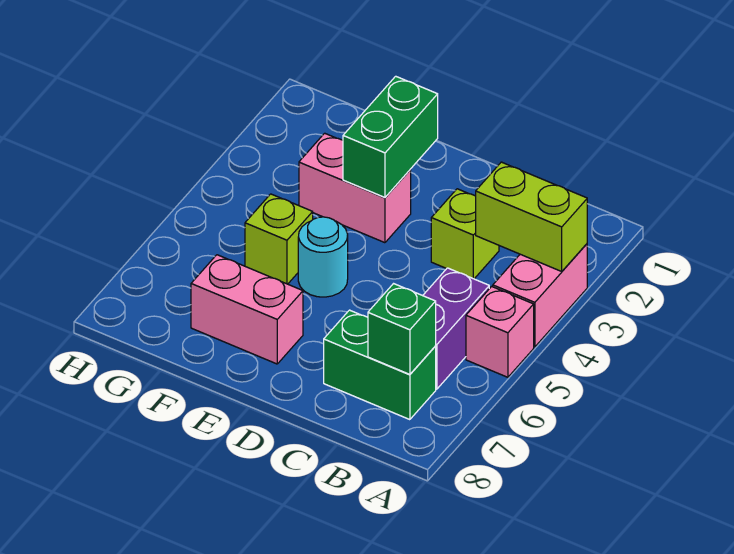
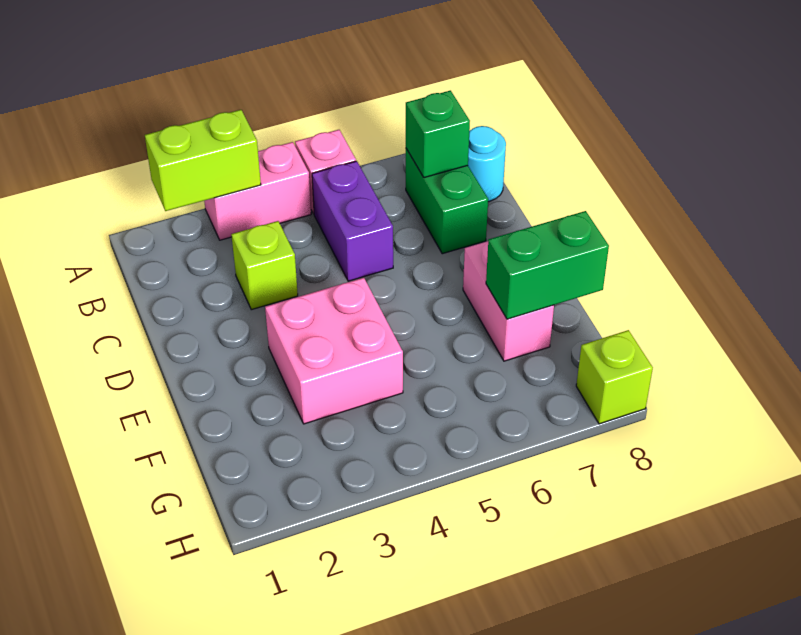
lime 1x2 brick [476,162,587,271] -> lime 1x2 brick turned to [145,110,261,211]
purple 1x2 brick [423,268,489,389] -> purple 1x2 brick turned to [312,161,393,281]
green 1x2 brick [343,76,438,197] -> green 1x2 brick moved to [486,211,609,319]
pink 1x2 brick [299,133,411,243] -> pink 2x2 brick [265,278,403,424]
cyan 1x1 round brick [298,217,348,297] -> cyan 1x1 round brick moved to [468,126,506,202]
lime 1x1 brick [245,194,313,284] -> lime 1x1 brick moved to [576,330,653,424]

